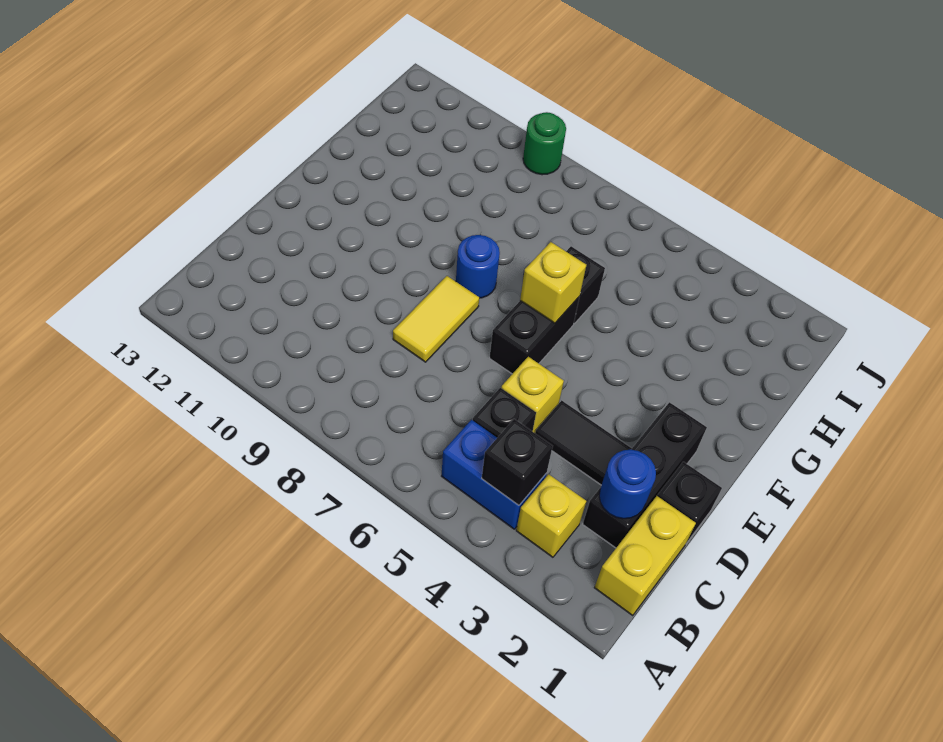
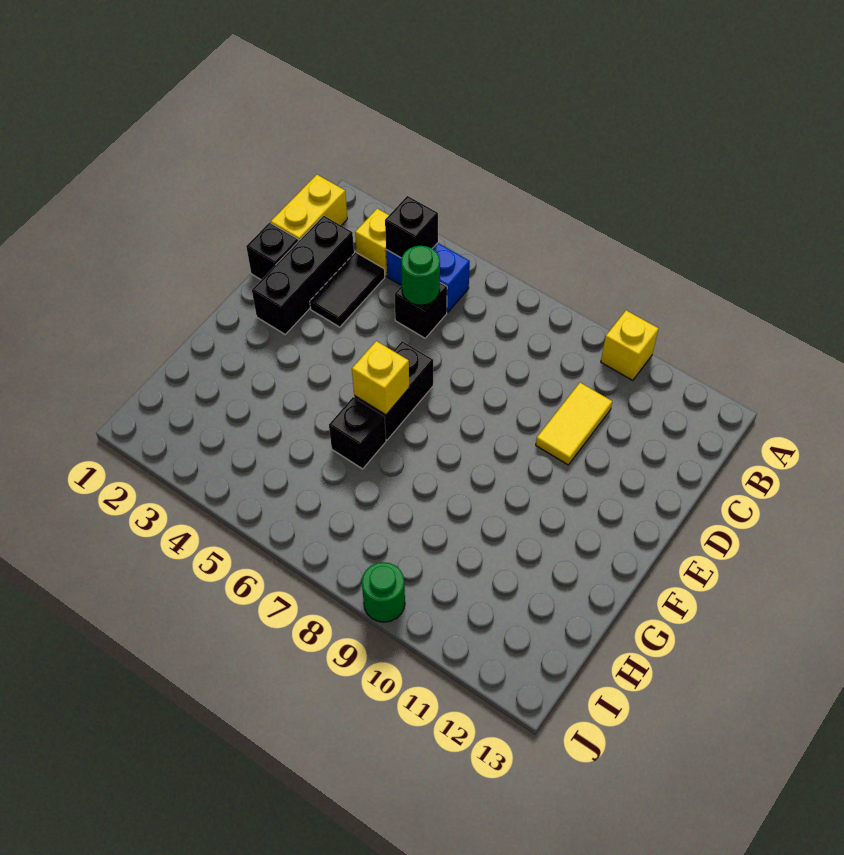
blue 1x1 round brick [599,450,656,519] -> none
none -> green 1x1 round brick [401,246,440,305]
black 1x2 tile [535,400,632,485] -> black 1x2 tile turned to [310,252,385,327]
yellow 1x1 brick [501,357,564,433] -> yellow 1x1 brick moved to [601,310,659,380]
yellow 1x2 tile [393,276,479,362] -> yellow 1x2 tile moved to [536,383,612,465]
blue 1x1 round brick [456,235,500,298] -> none

